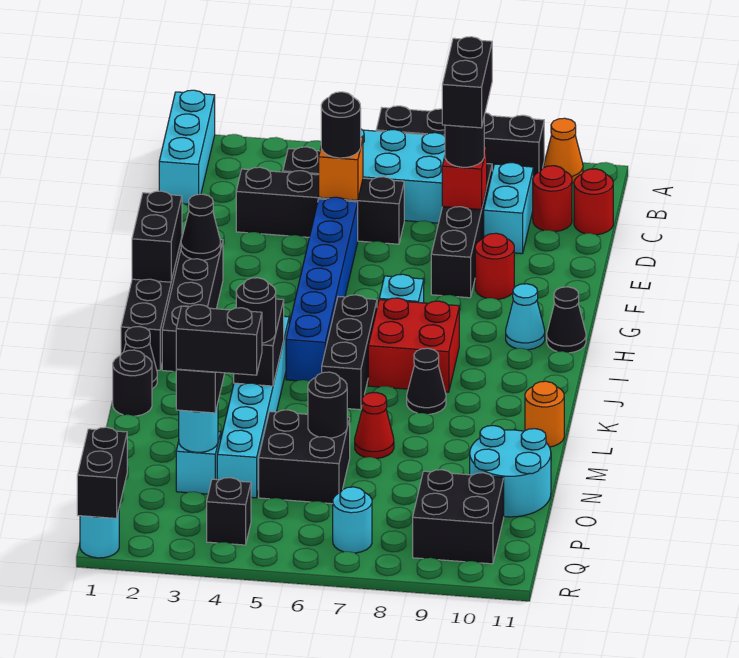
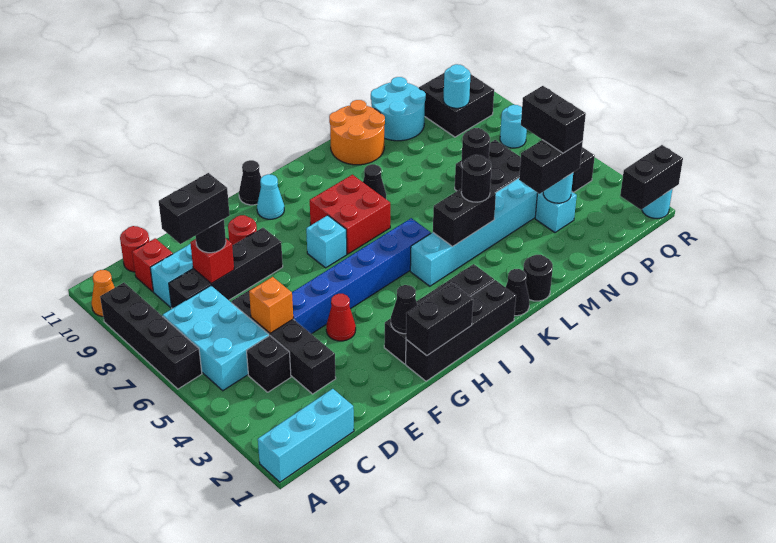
red 1x1 round brick [533,166,572,232] -> red 1x1 brick [132,238,173,292]
black 1x1 round brick [321,92,361,158] -> none
black 1x3 brick [322,295,377,410] -> none
orange 1x1 round brick [525,381,564,447] -> orange 2x2 round brick [329,100,385,165]
red 1x1 cone [355,393,394,458] -> red 1x1 cone moved to [326,294,356,341]
none -> cyan 1x1 round brick [443,64,471,108]

